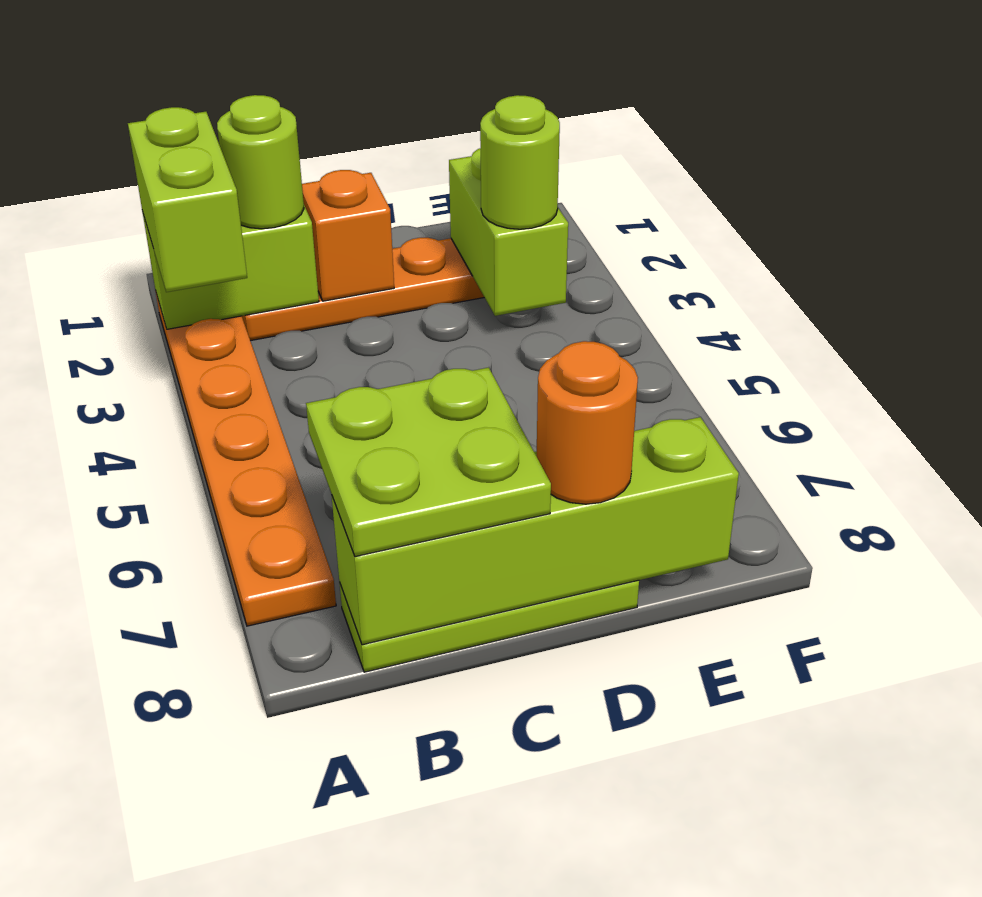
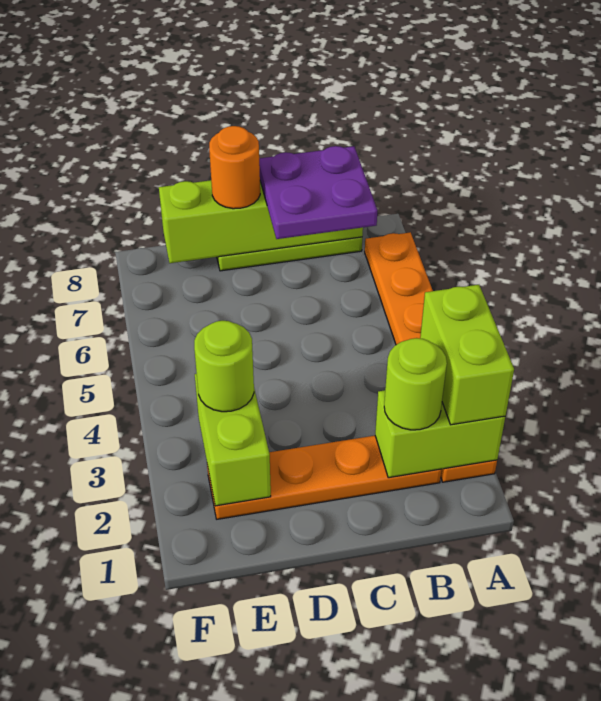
lime 2x2 plate [306,367,551,557] -> purple 2x2 plate [259,146,378,239]
orange 1x1 brick [302,170,394,301] -> none

